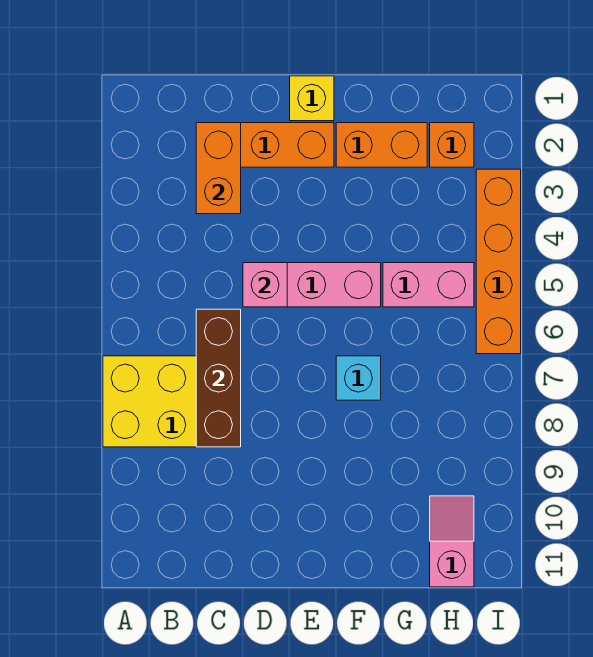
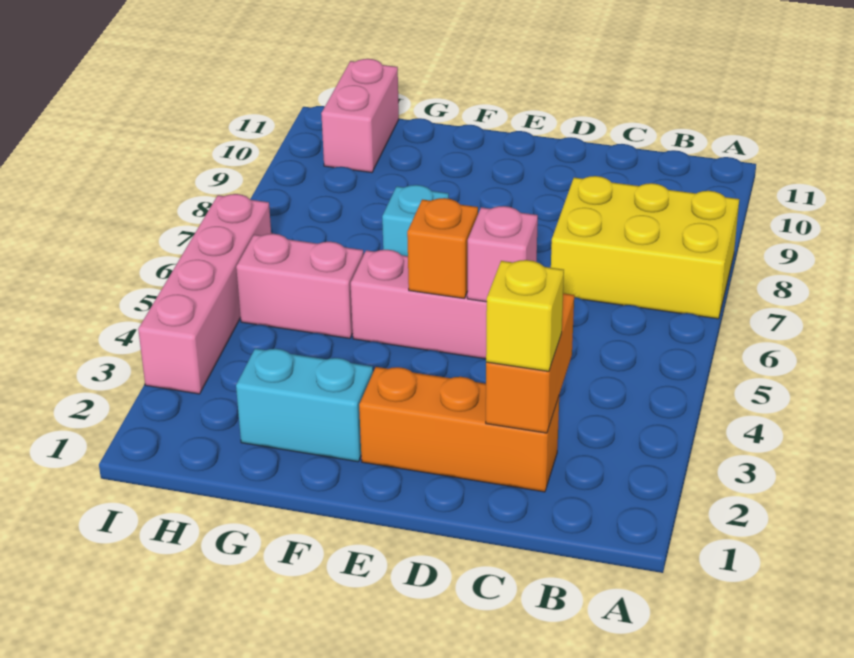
brown 1x3 brick [196,309,241,447] -> none
yellow 1x1 brick [290,76,334,121] -> yellow 1x1 brick moved to [486,260,564,371]
orange 1x2 brick [336,123,427,167] -> cyan 1x2 brick [236,349,373,462]
orange 1x1 brick [430,123,474,167] -> orange 1x1 brick moved to [407,198,478,298]
pink 1x2 slope [430,496,474,587] -> pink 1x2 brick [321,59,399,173]
orange 1x4 brick [476,169,521,354] -> pink 1x4 brick [138,194,271,394]

